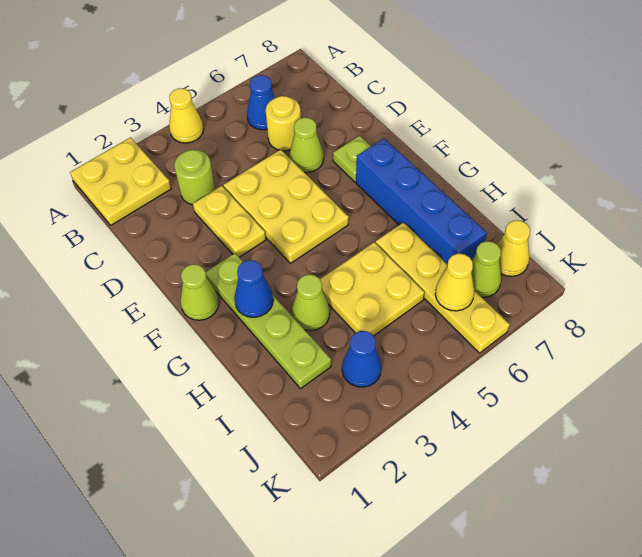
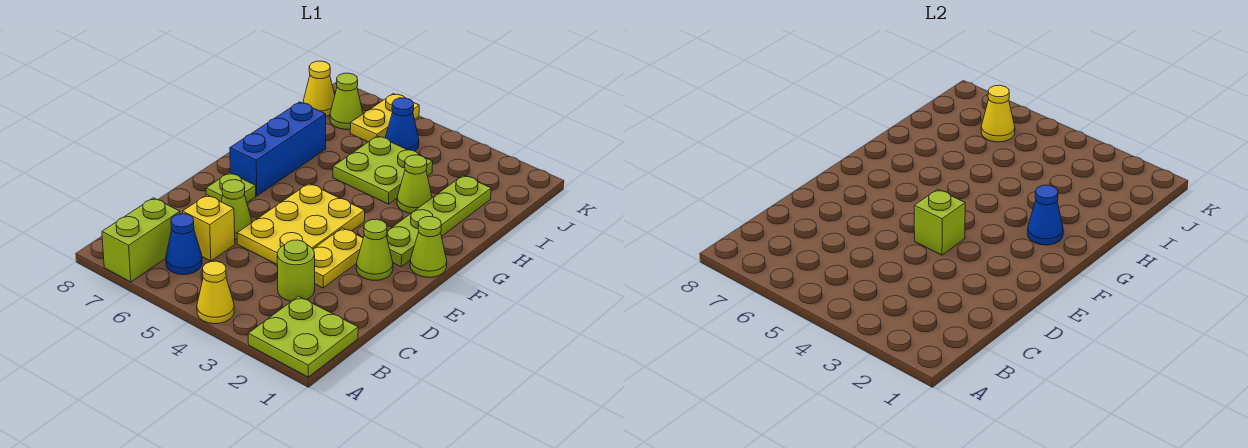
yellow 2x2 plate [70,138,171,225] -> lime 2x2 plate [248,296,358,377]
none -> lime 1x2 brick [102,198,180,282]
yellow 1x1 round brick [266,96,301,151] -> yellow 1x1 brick [183,195,235,261]
none -> lime 1x1 cone [356,219,393,280]
none -> lime 1x1 brick [914,189,965,255]
blue 1x4 brick [356,139,487,265] -> blue 1x3 brick [230,102,326,196]
yellow 2x2 plate [320,242,425,336] -> lime 2x2 plate [333,136,433,204]
yellow 1x4 plate [376,222,510,353] -> yellow 1x2 plate [350,94,419,142]
blue 1x1 cone [342,331,381,387] -> blue 1x1 cone moved to [385,98,419,151]

